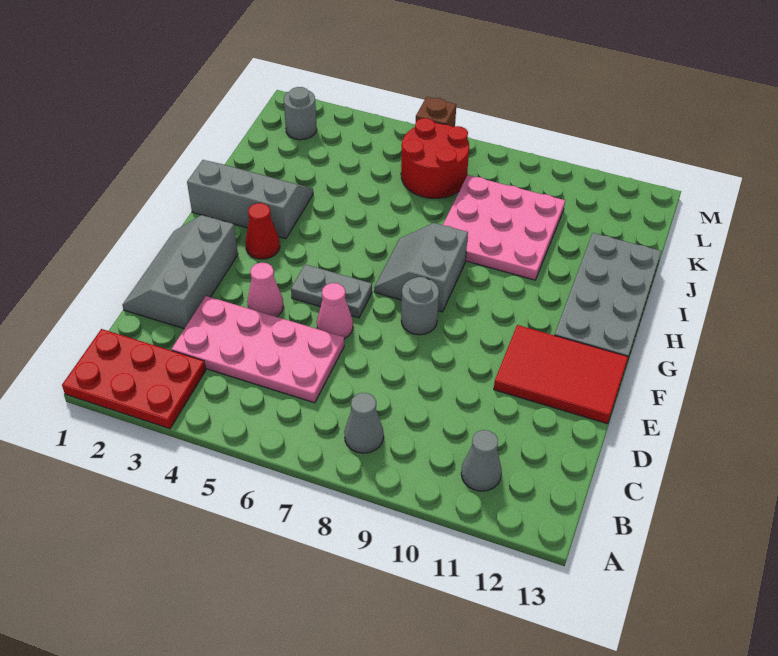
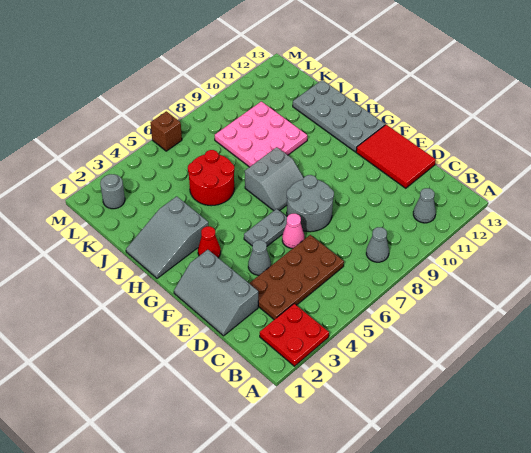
red 2x3 plate [62,329,206,429] -> red 2x2 plate [260,304,329,366]
pink 2x4 plate [171,296,344,403] -> brown 2x4 plate [249,235,344,319]
pink 1x1 cone [247,263,283,317] -> grey 1x1 cone [248,240,271,275]
red 2x3 tile [494,325,628,424] -> red 2x3 tile turned to [356,125,436,188]
grey 1x1 round brick [401,277,439,335] -> grey 2x2 round brick [287,175,334,232]
grey 2x2 slope [374,223,468,312] -> grey 2x2 slope turned to [245,147,304,211]
grey 2x3 slope [187,160,313,239] -> grey 2x3 slope turned to [126,196,208,278]
red 2x2 round brick [401,118,469,198] -> red 2x2 round brick moved to [188,150,234,206]

